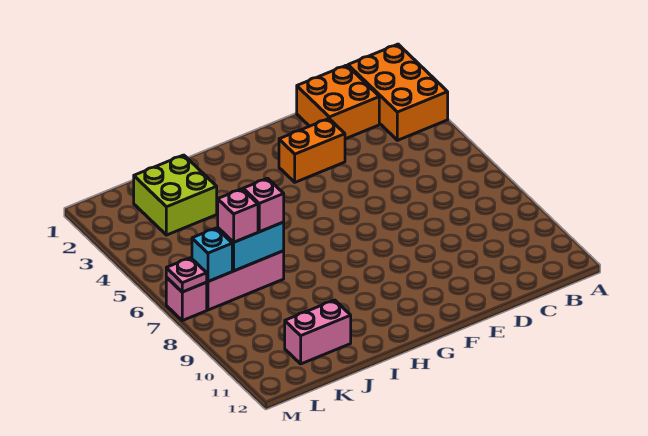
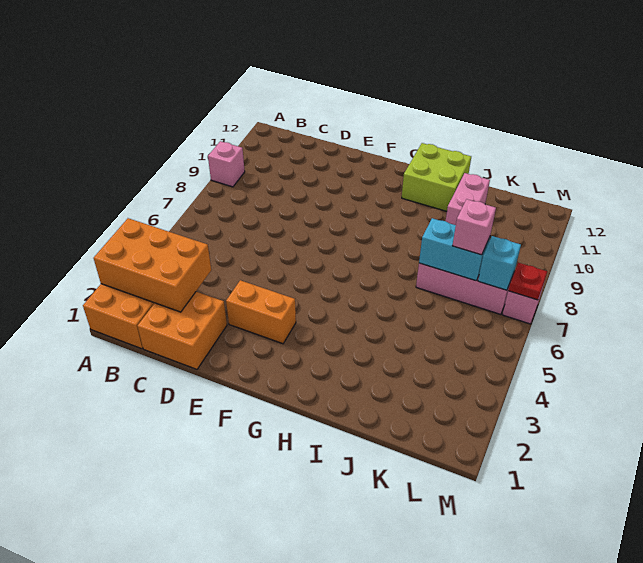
none -> orange 2x3 brick [94,218,211,312]
lime 2x2 brick [134,155,217,235] -> lime 2x2 brick moved to [402,143,471,211]
pink 1x1 brick [243,178,284,232] -> pink 1x1 brick moved to [208,141,245,187]
pink 1x2 brick [285,300,351,364] -> pink 1x2 brick turned to [446,173,490,225]
pink 1x1 plate [166,258,207,292] -> red 1x1 plate [508,263,547,300]

